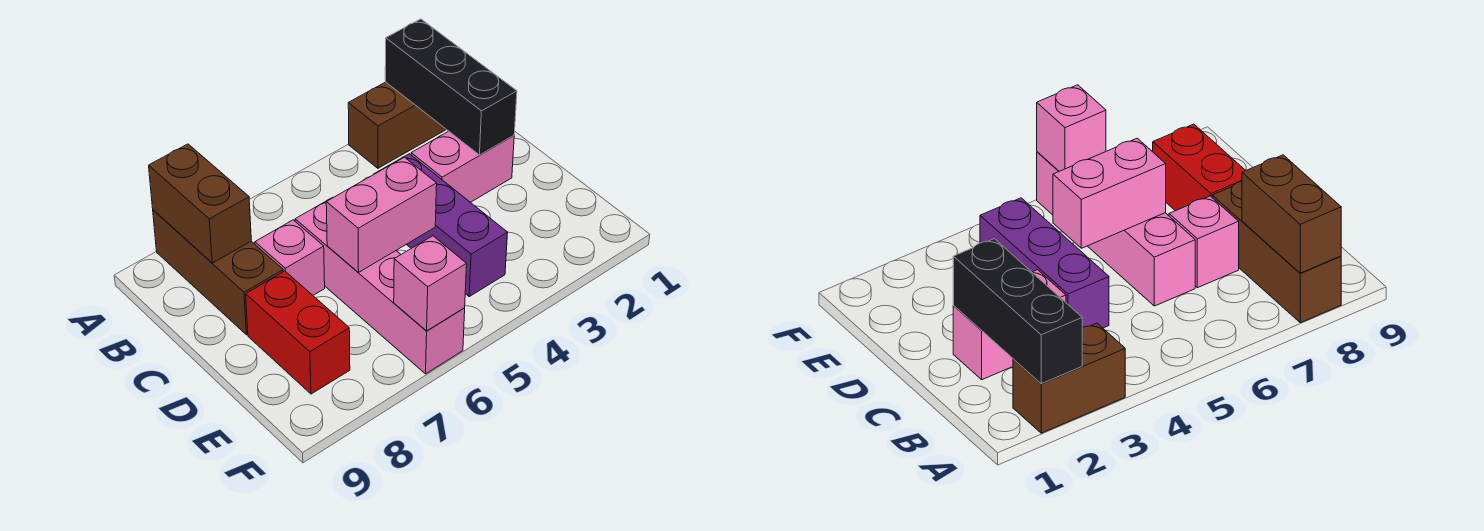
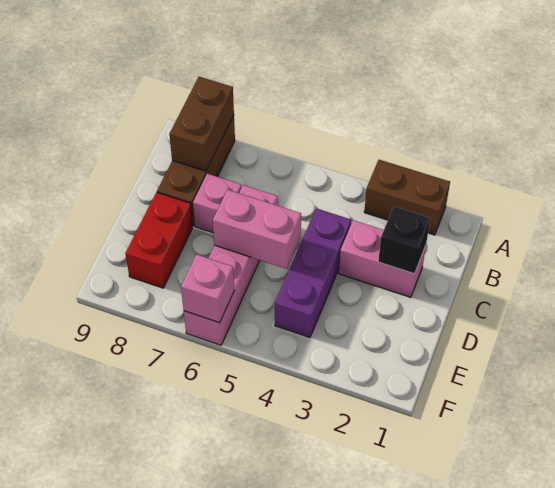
black 1x3 brick [385,19,517,155] -> black 1x1 brick [378,206,430,274]

